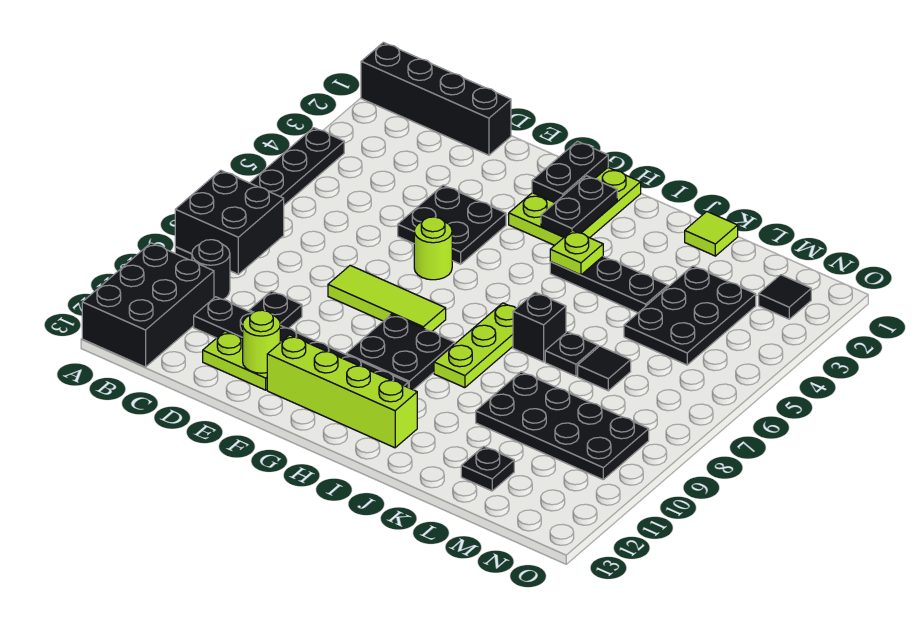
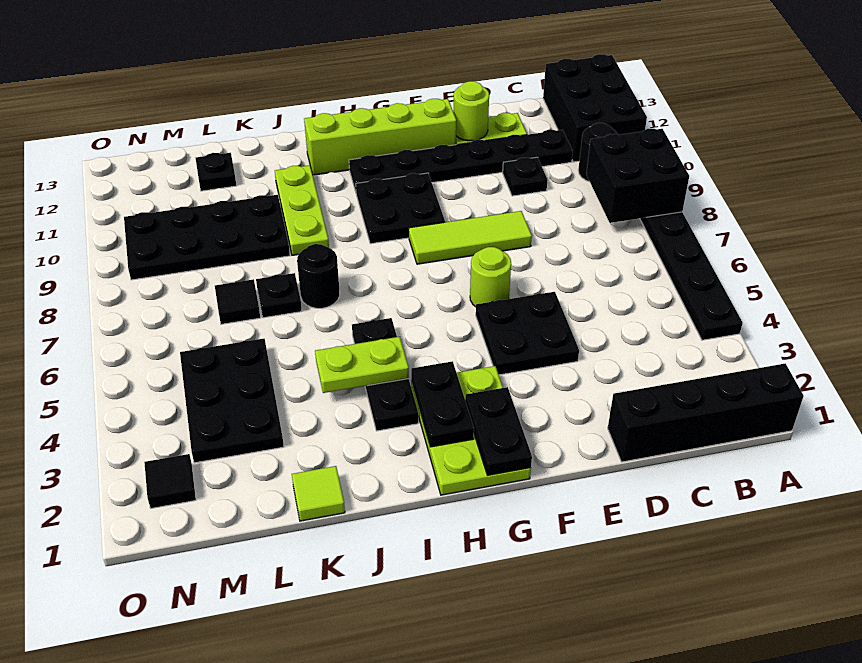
black 1x3 plate [550,257,668,313] -> black 1x3 plate turned to [352,318,418,431]
lime 1x1 plate [550,230,603,275] -> lime 1x2 plate [315,337,409,393]
lime 1x3 plate [434,303,516,388] -> lime 1x3 plate moved to [275,165,329,255]
black 1x1 brick [513,292,566,362] -> black 1x1 round brick [297,244,340,308]

